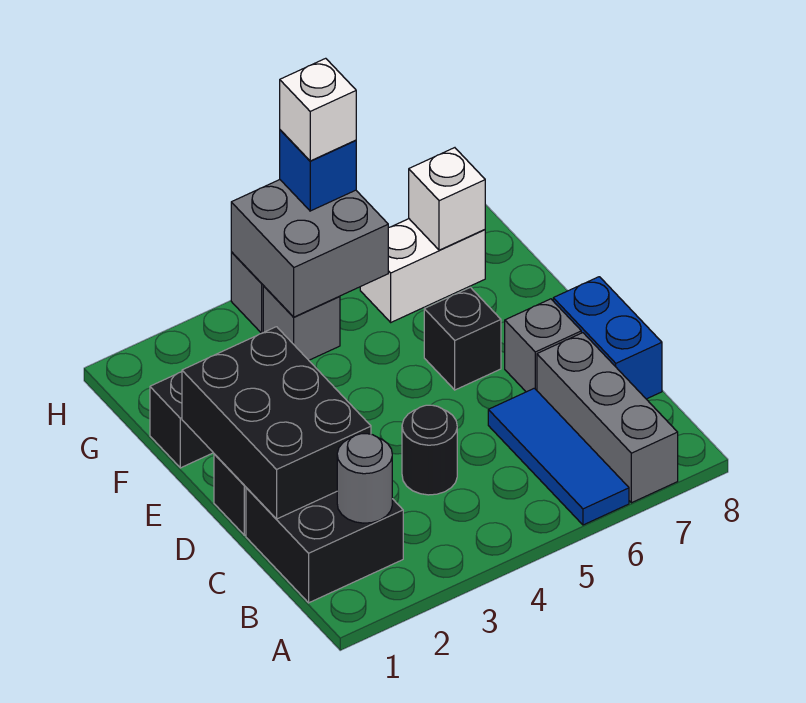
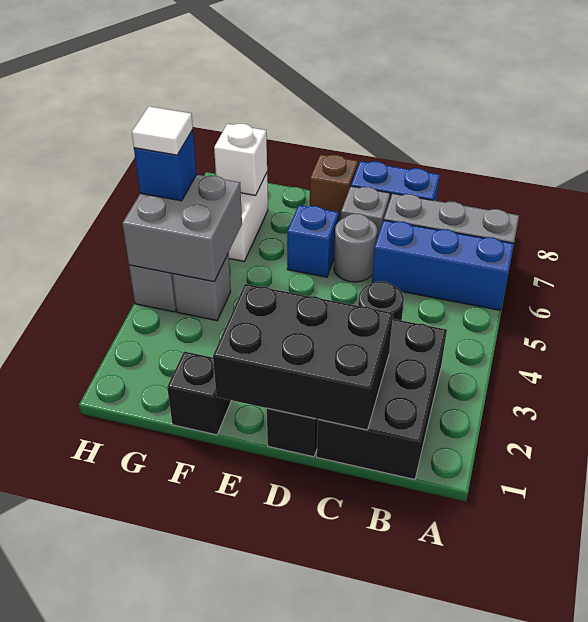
blue 1x3 tile [488,388,629,525] -> blue 1x3 brick [372,220,514,310]
black 2x2 brick [246,488,403,603] -> black 2x3 brick [317,319,447,480]
grey 1x1 round brick [337,434,392,523] -> grey 1x1 round brick moved to [334,214,377,282]
black 1x1 brick [424,287,501,390] -> blue 1x1 brick [287,205,339,277]
none -> brown 1x1 brick [310,154,358,221]
white 1x1 brick [280,58,356,161] -> white 1x1 tile [132,106,193,155]

